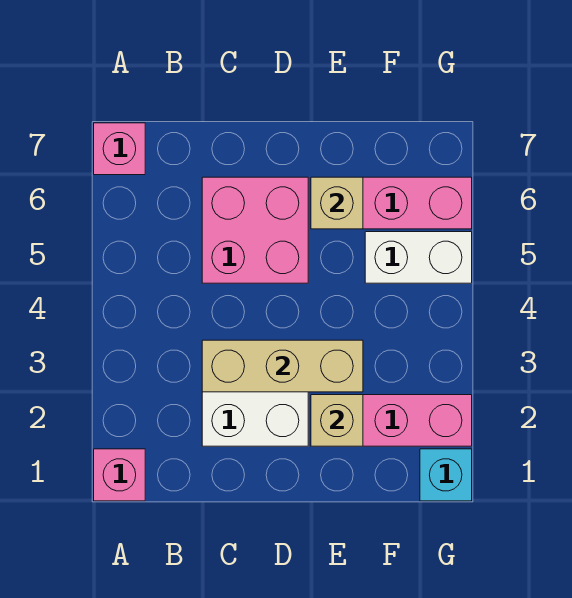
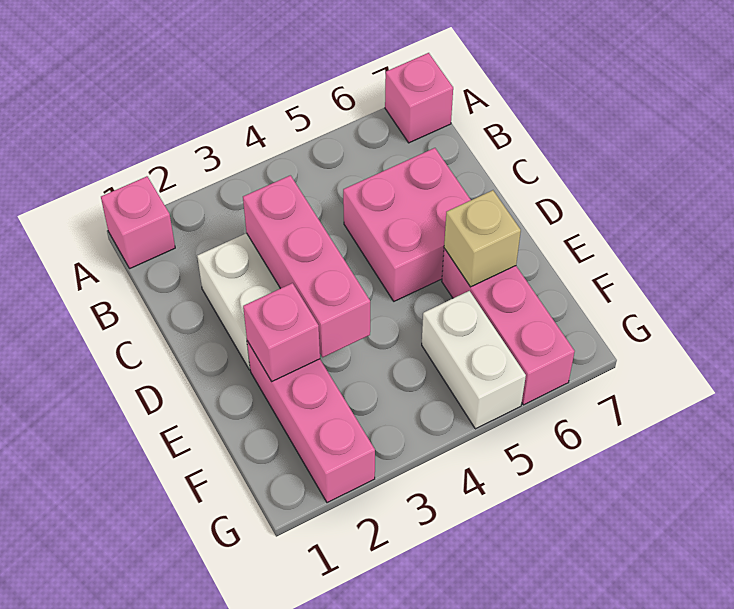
tan 1x3 brick [202,340,363,392] -> pink 1x3 brick [243,175,370,357]
tan 1x1 brick [311,395,363,446] -> pink 1x1 brick [243,283,320,381]
cyan 1x1 brick [420,449,472,501] -> none

